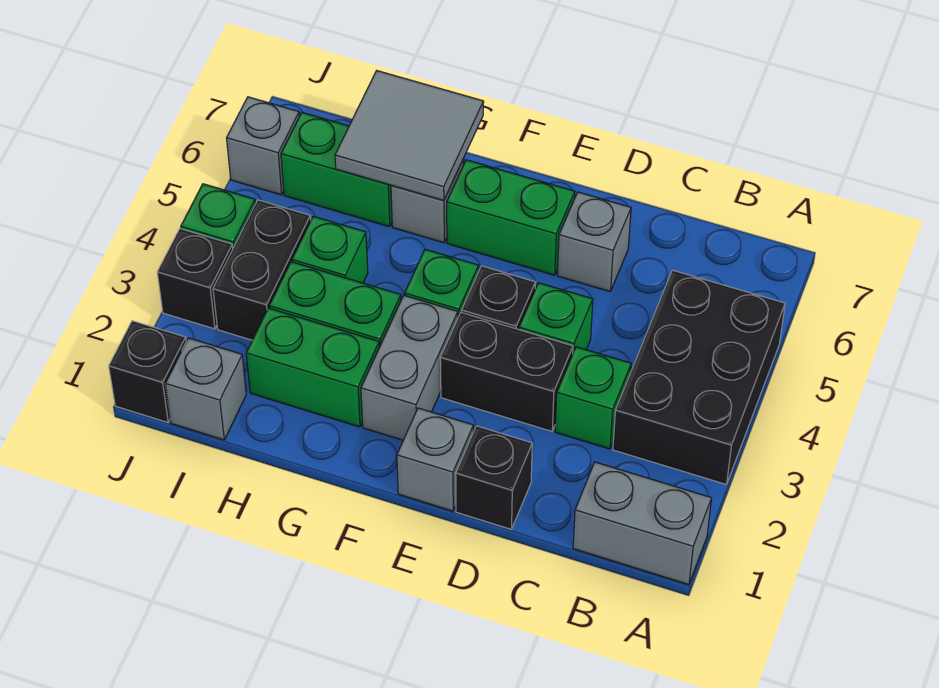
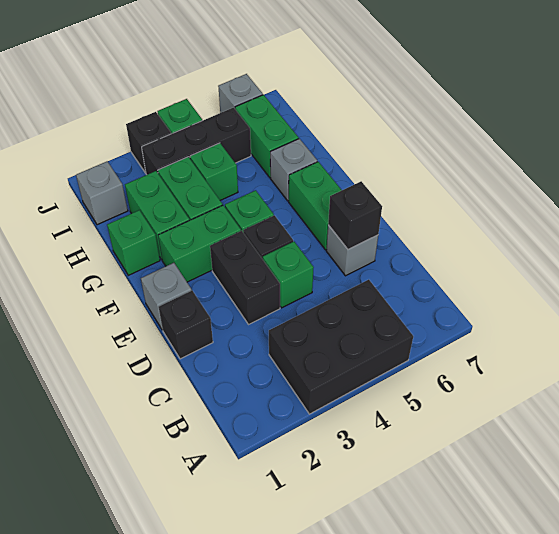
grey 1x2 brick [573,462,712,585] -> none
green 1x1 brick [555,347,631,449] -> green 1x1 brick moved to [107,210,160,275]
grey 1x2 brick [361,295,458,440] -> green 1x2 brick [158,205,241,282]
grey 2x2 tile [335,71,484,201] -> none
black 1x2 brick [213,200,311,340] -> black 1x3 brick [142,108,251,175]
black 1x1 brick [109,321,186,422] -> black 1x1 brick moved to [328,181,382,249]

